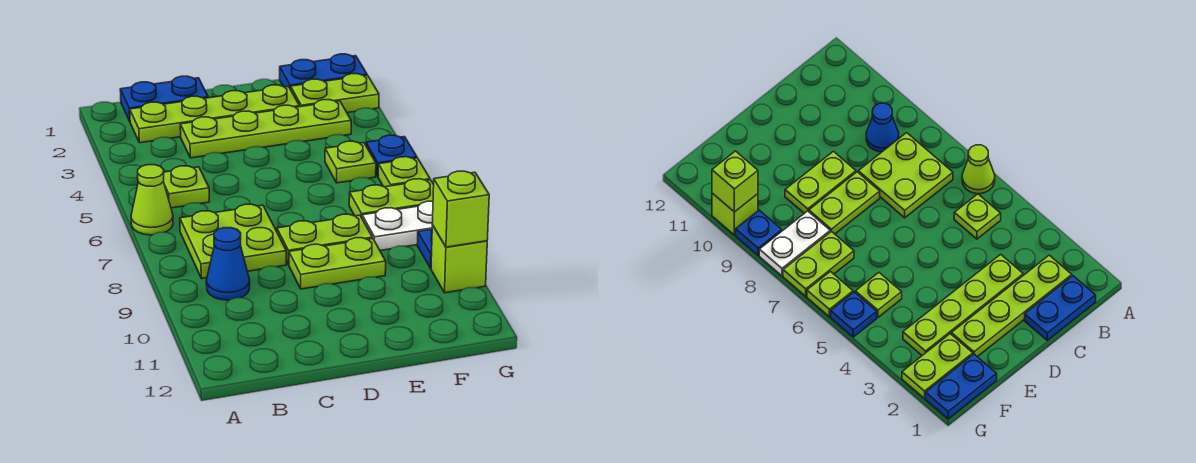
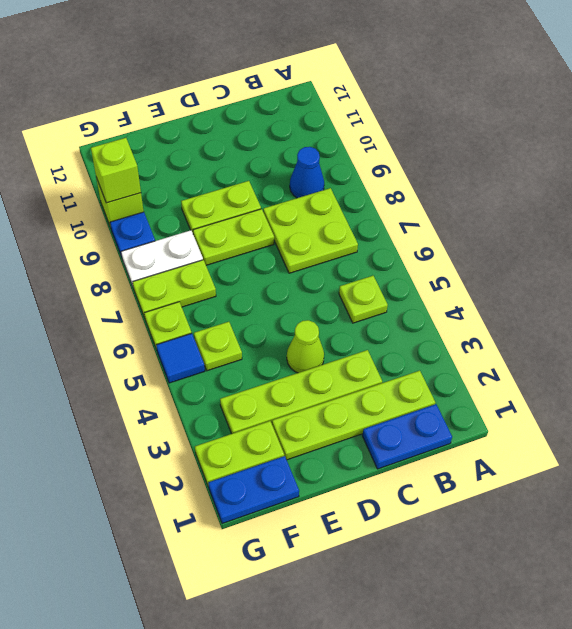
lime 1x1 cone [131,165,173,235] -> lime 1x1 cone moved to [287,320,324,373]
blue 1x1 plate [366,135,417,176] -> blue 1x1 tile [156,333,205,383]

